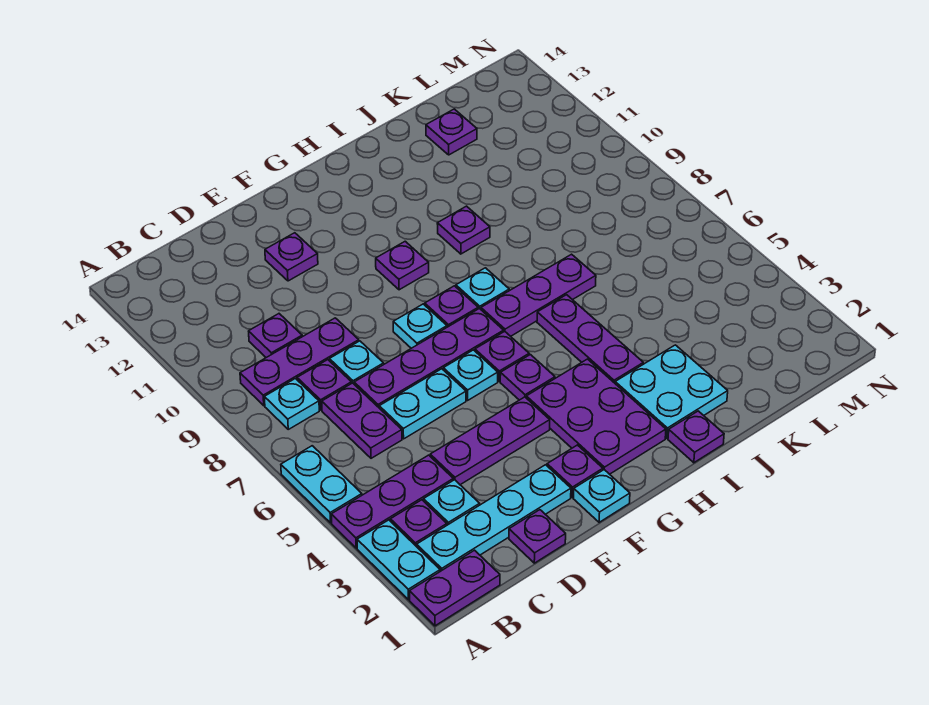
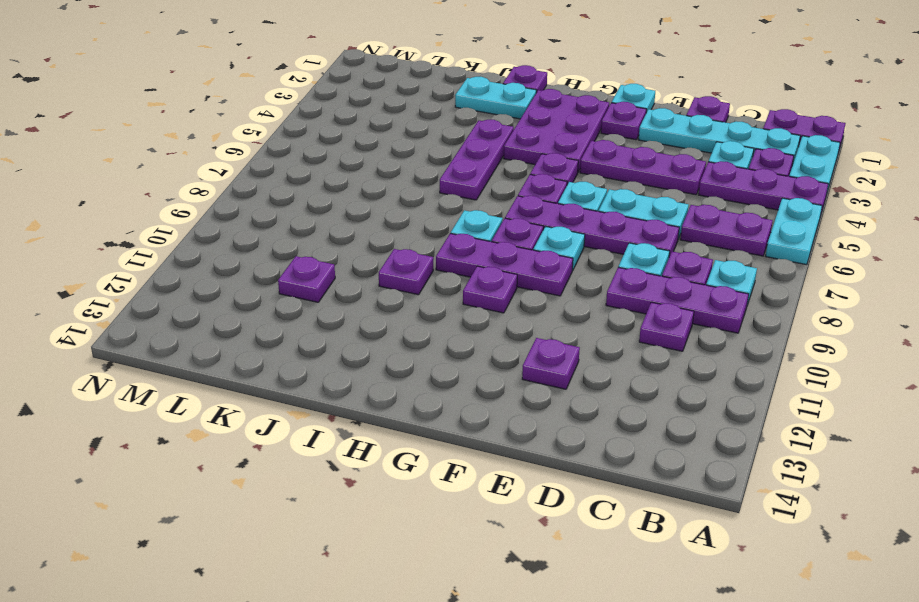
purple 1x2 plate [322,383,402,458] -> purple 1x2 plate turned to [680,205,773,256]
purple 1x3 plate [481,254,596,336] -> purple 1x3 plate moved to [436,233,573,296]
cyan 2x2 plate [615,345,728,438] -> cyan 1x2 plate [455,77,536,119]
purple 1x1 plate [426,109,477,155] -> purple 1x1 plate moved to [278,256,335,302]

